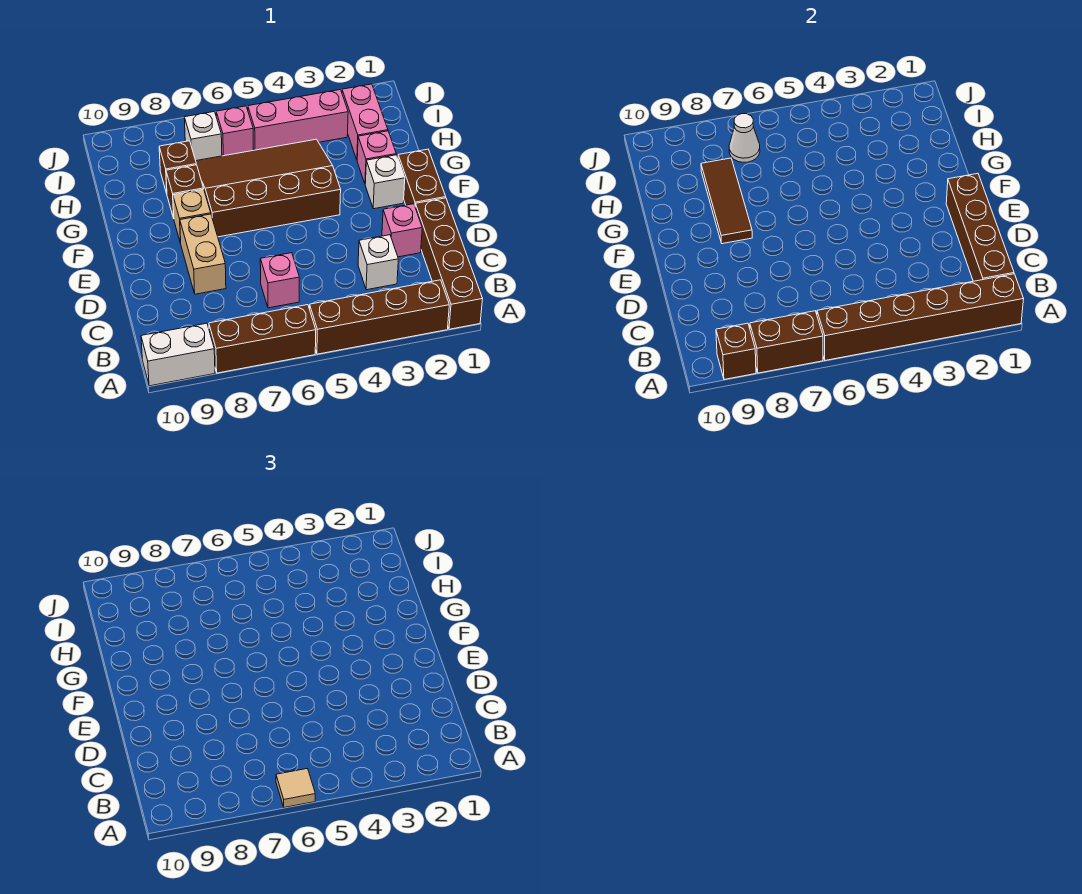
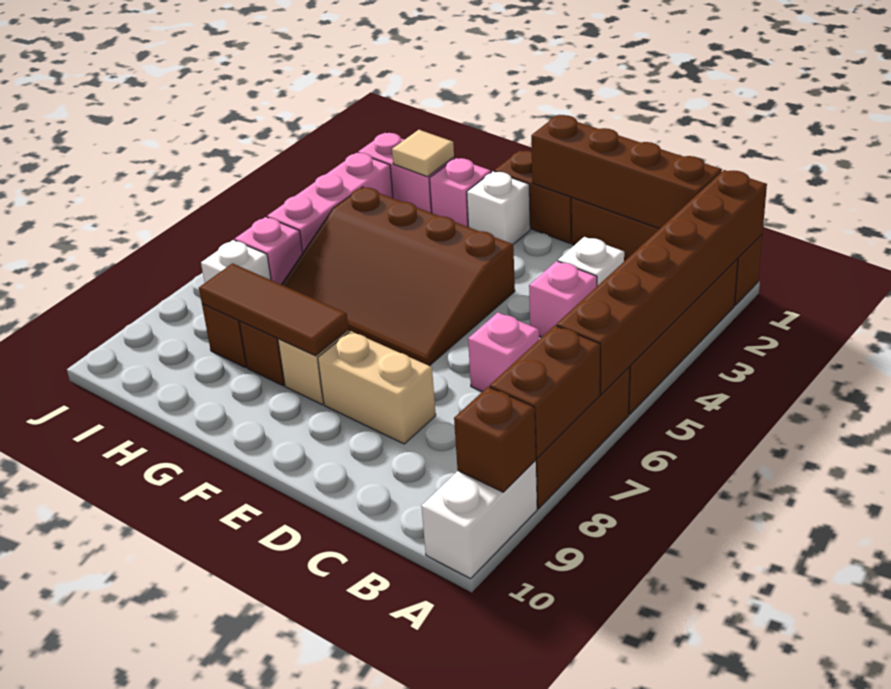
tan 1x1 tile [276,769,315,807] -> tan 1x1 tile moved to [392,130,454,177]
pink 1x1 brick [382,204,422,257] -> pink 1x1 brick moved to [529,261,597,337]
brown 3x4 slope [196,139,341,237] -> brown 3x4 slope turned to [281,187,515,366]
white 1x1 cone [729,114,760,162] -> none

